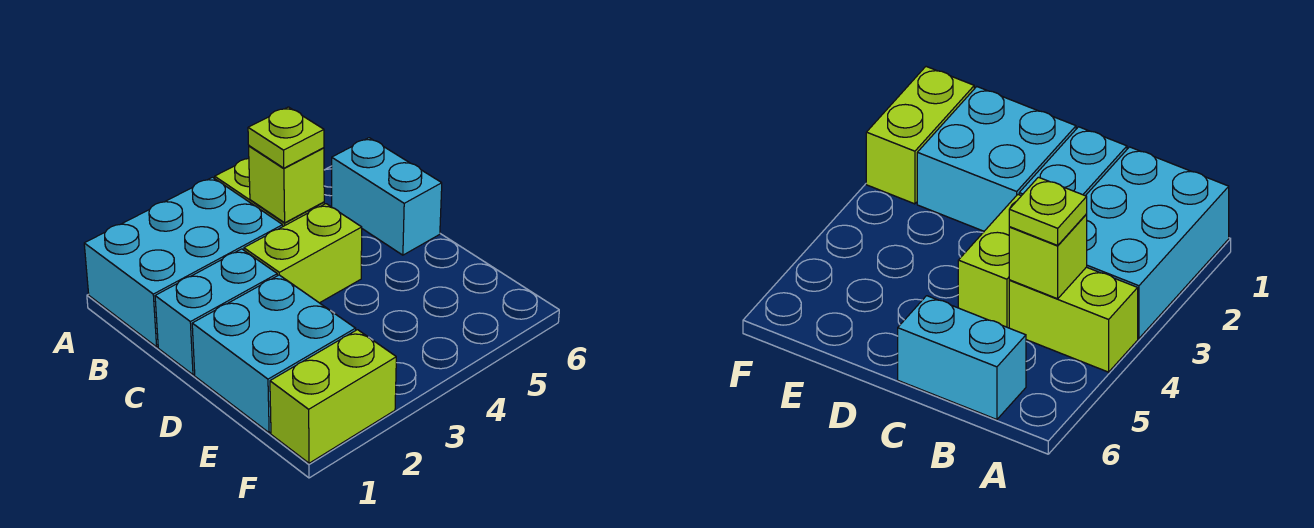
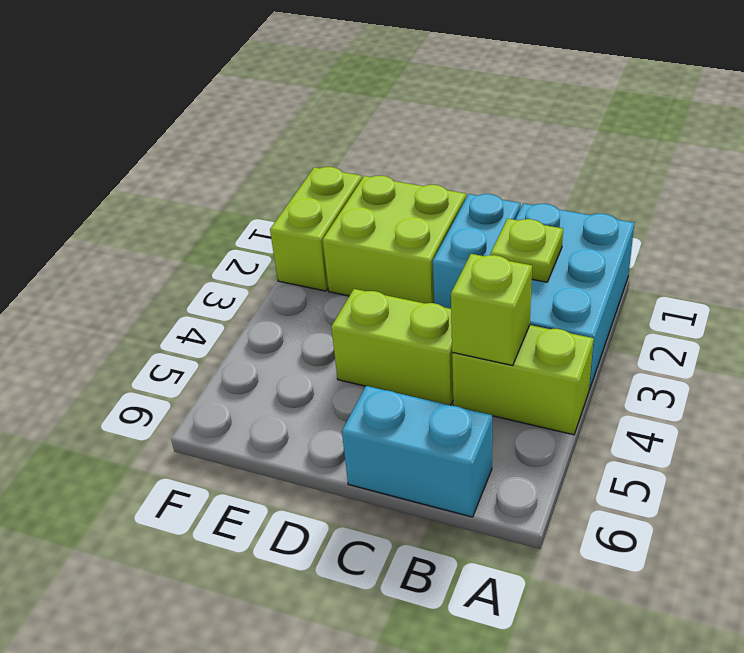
lime 1x1 plate [248,107,324,168] -> lime 1x1 plate moved to [491,219,563,282]
lime 1x2 brick [244,204,362,303] -> lime 1x2 brick turned to [331,289,453,405]
cyan 2x2 brick [192,275,356,433] -> lime 2x2 brick [323,176,466,303]

